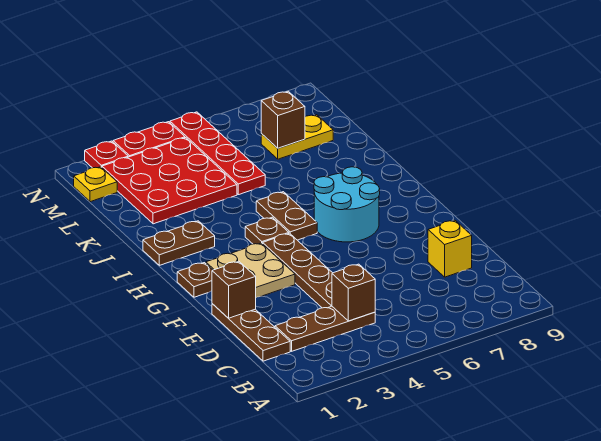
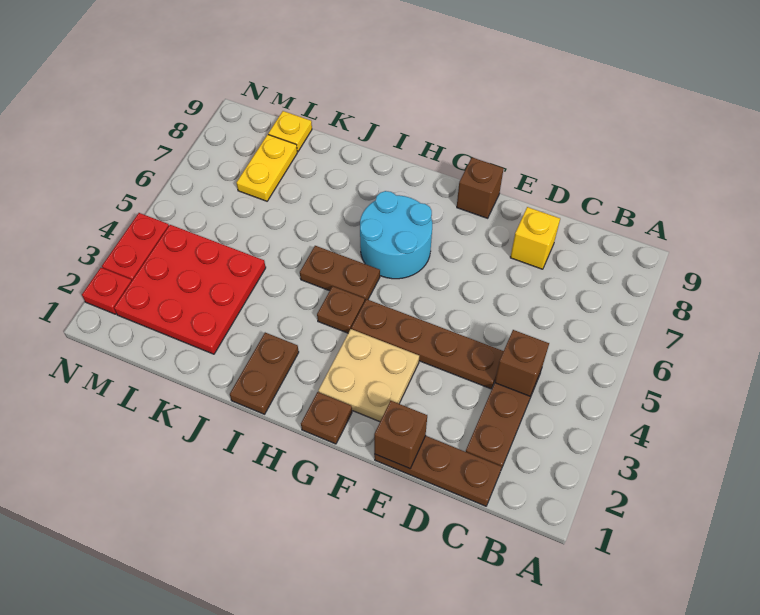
red 1x4 plate [170,112,265,195] -> none
brown 1x1 brick [261,91,305,148] -> brown 1x1 brick moved to [457,157,504,218]
yellow 1x1 plate [74,167,117,202] -> yellow 1x1 plate moved to [268,111,312,152]

